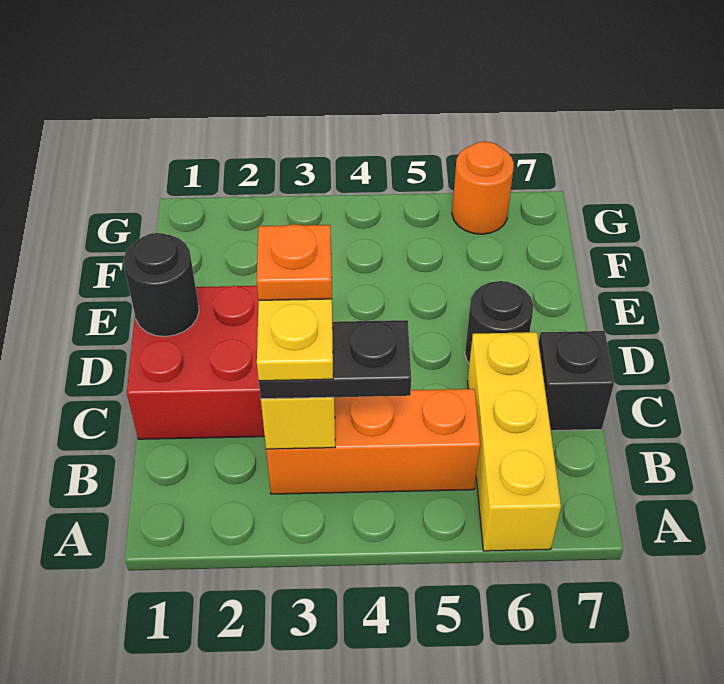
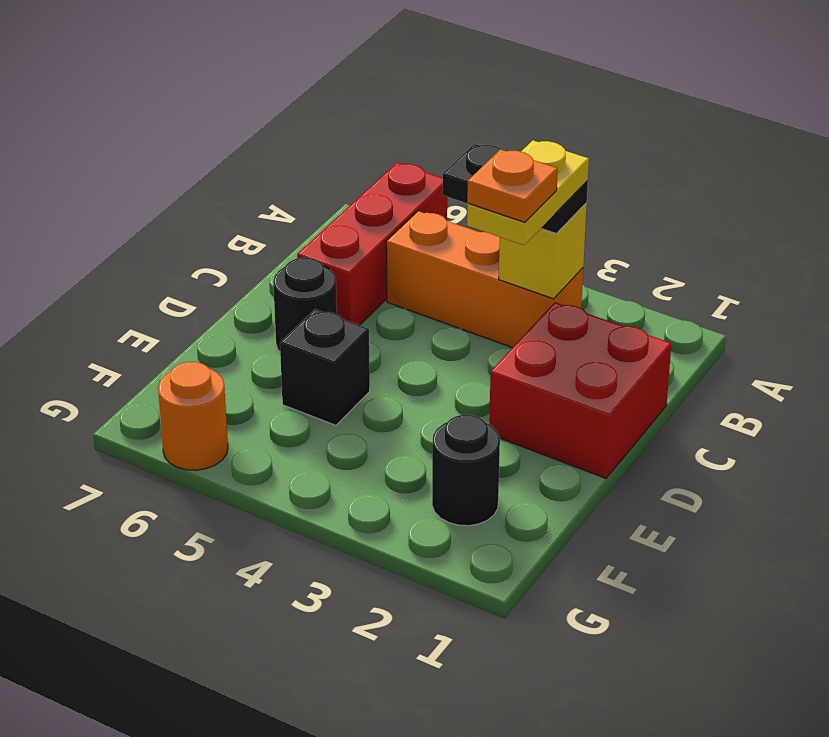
yellow 1x3 brick [468,332,561,551] -> red 1x3 brick [297,163,447,325]
black 1x1 brick [539,331,614,431] -> black 1x1 brick moved to [280,309,370,425]
black 1x1 round brick [124,233,199,337] -> black 1x1 round brick moved to [432,415,500,526]

